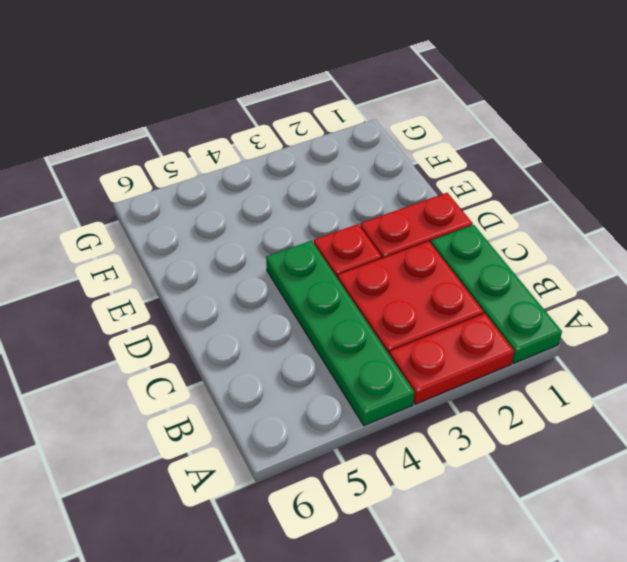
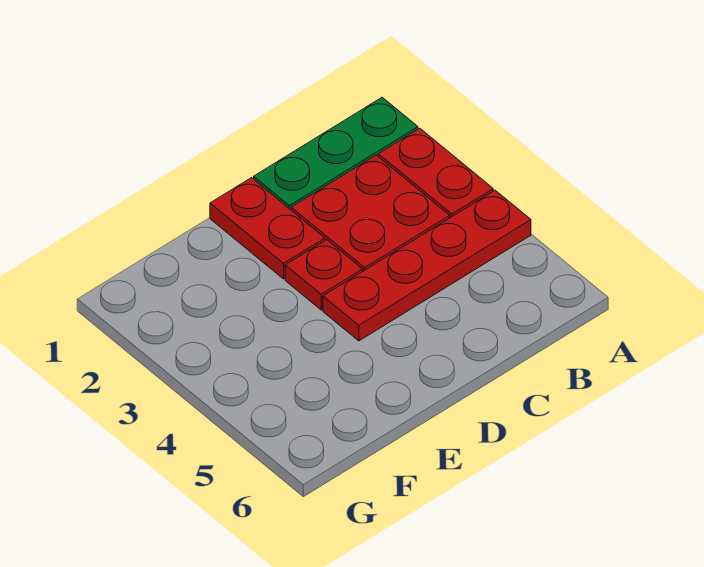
green 1x4 plate [266,241,414,426] -> red 1x4 plate [323,190,531,341]

